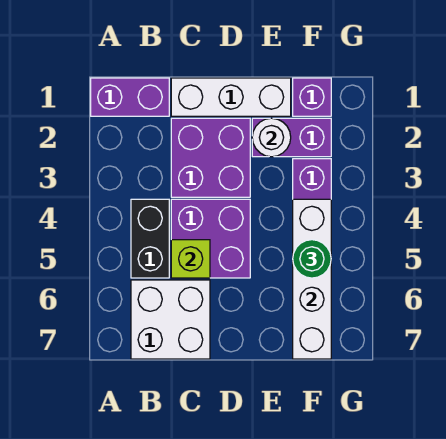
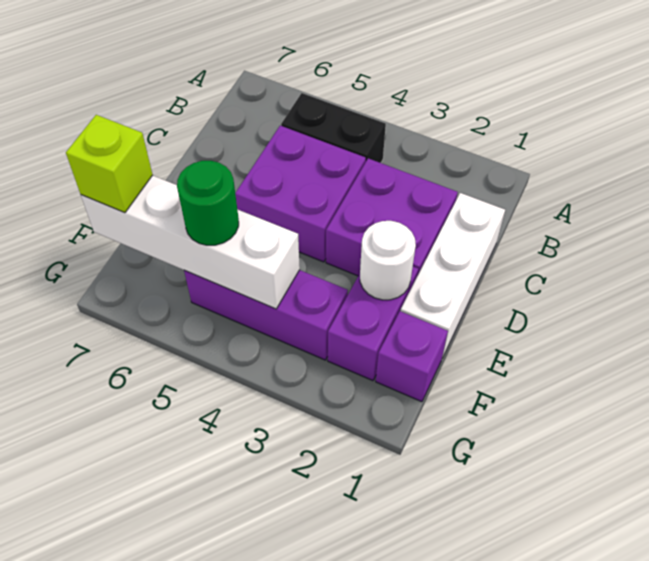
purple 1x2 brick [91,78,169,116] -> none
white 2x2 brick [131,280,210,359] -> none
lime 1x1 brick [171,240,210,278] -> lime 1x1 brick moved to [66,115,153,213]

